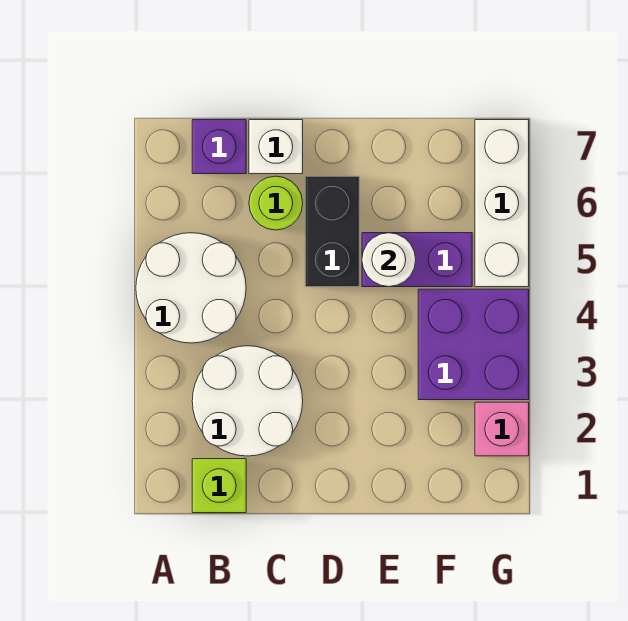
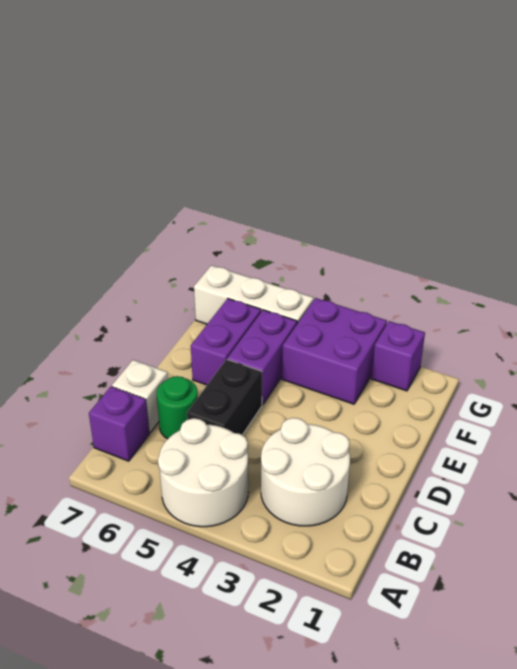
lime 1x1 brick [192,459,246,513] -> none
lime 1x1 round brick [249,176,303,230] -> green 1x1 round brick [157,376,198,439]
black 1x2 brick [305,176,359,287] -> black 1x2 brick turned to [187,359,262,435]
white 1x1 round brick [362,233,416,287] -> none
none -> purple 1x2 brick [191,298,261,385]
pink 1x1 brick [475,402,529,456] -> purple 1x1 brick [371,321,425,391]

